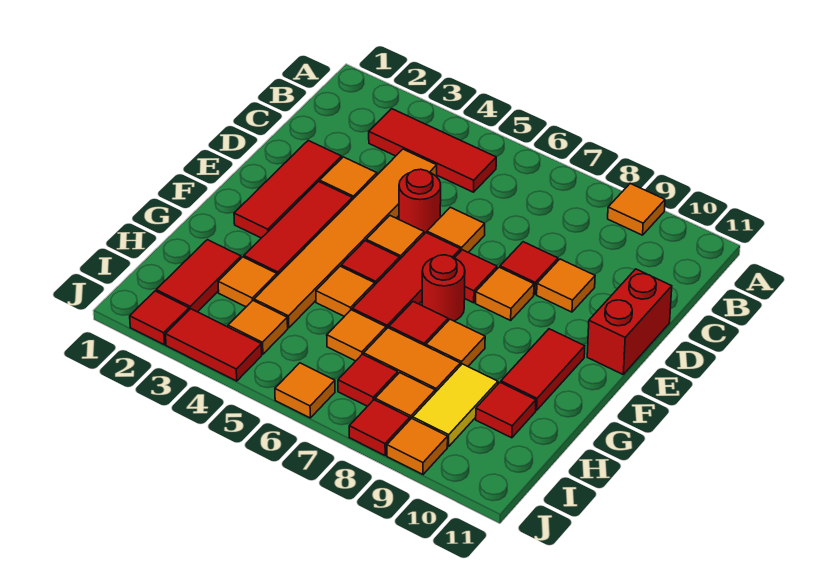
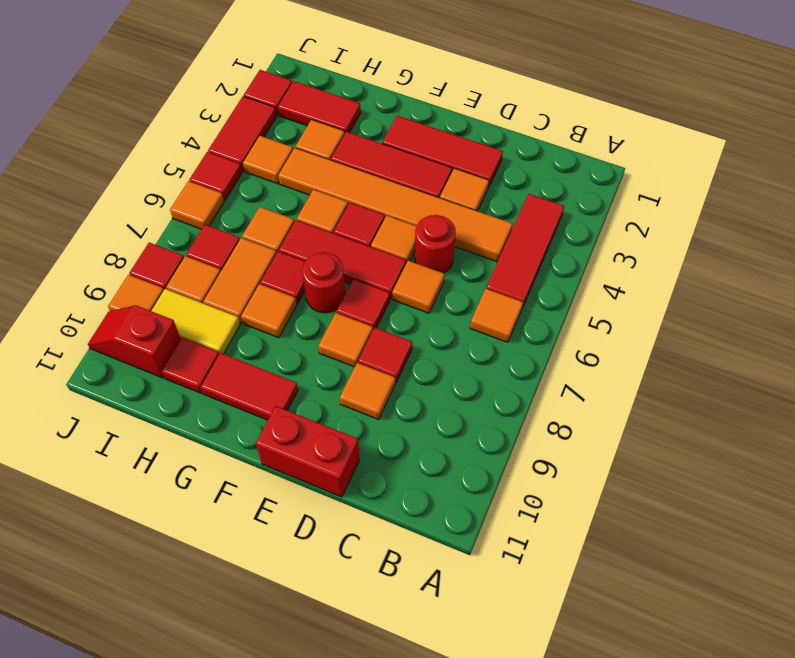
orange 1x1 tile [608,184,665,235] -> orange 1x1 tile moved to [470,289,523,342]
none -> red 1x2 slope [88,305,181,378]
none -> red 1x1 tile [189,152,242,201]

